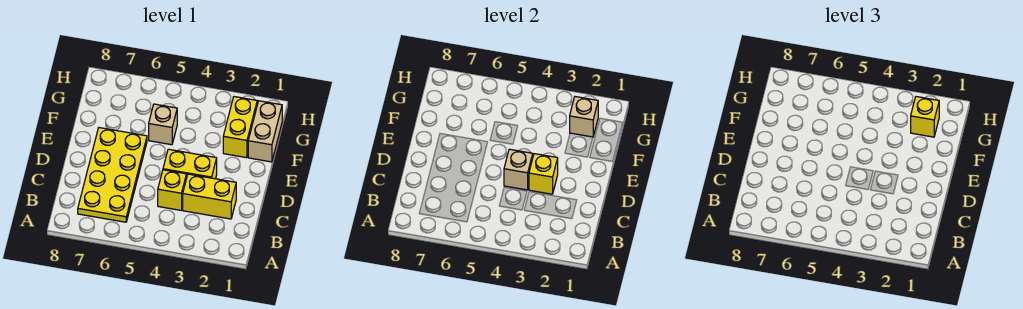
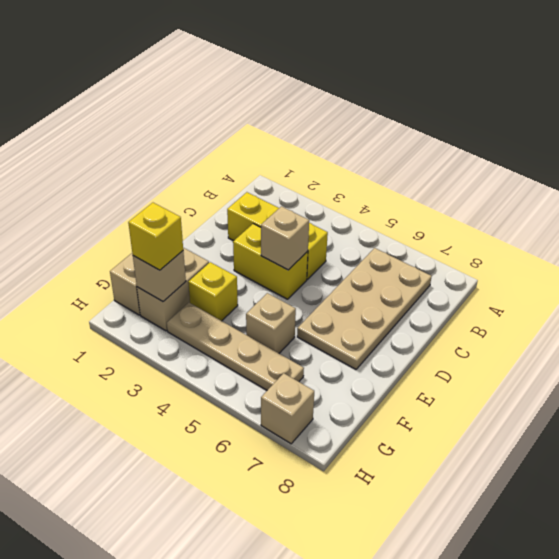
yellow 2x4 plate [78,128,147,222] -> tan 2x4 plate [297,248,432,369]
yellow 1x1 brick [529,154,558,194] -> yellow 1x1 brick moved to [188,262,238,321]
yellow 1x2 brick [223,97,257,158] -> tan 1x2 brick [137,248,209,331]
none -> tan 1x4 plate [167,303,304,390]
none -> tan 1x1 brick [261,373,314,444]

